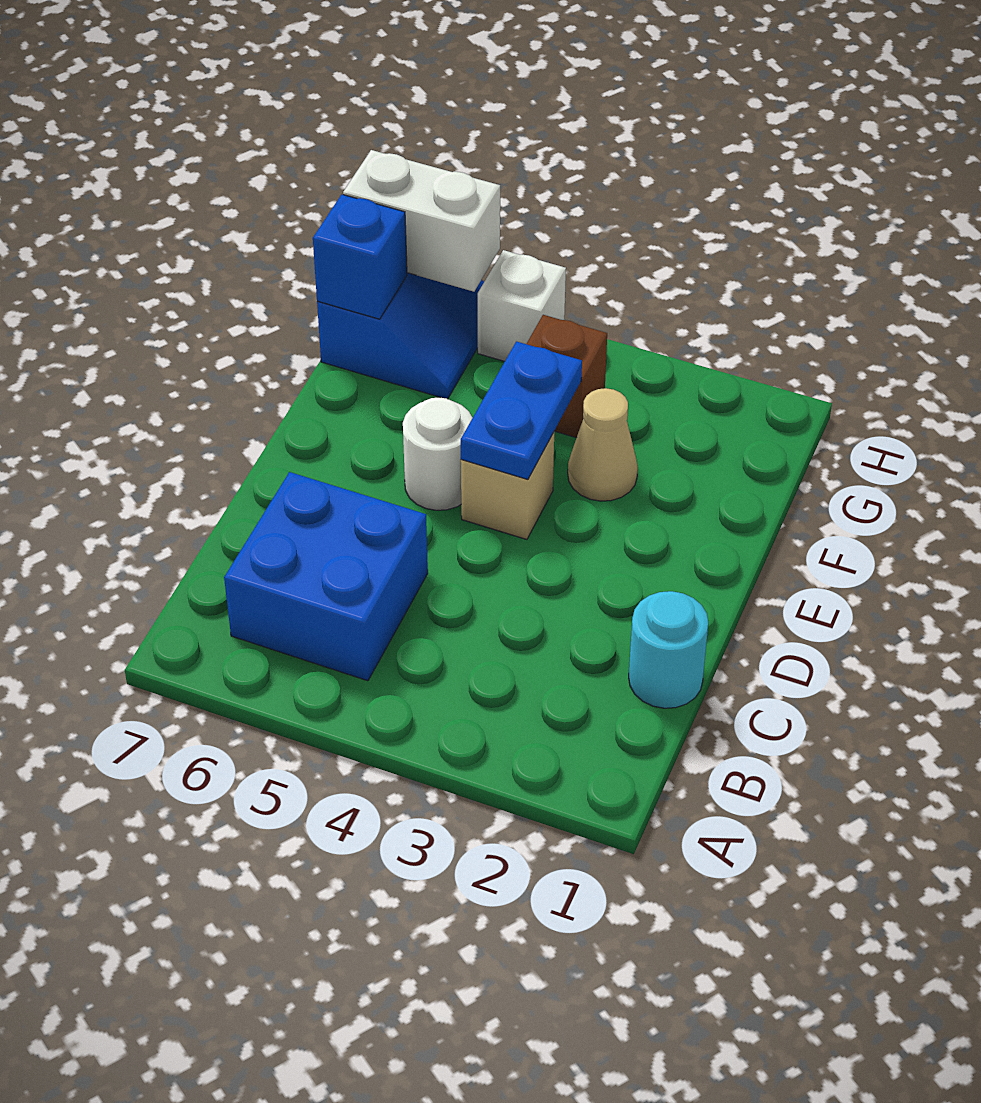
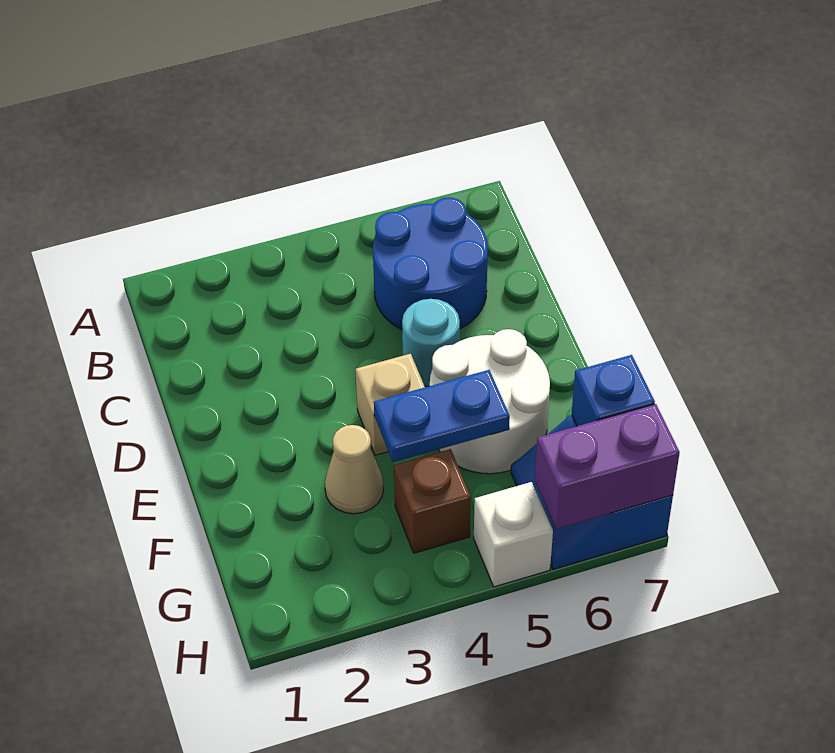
blue 2x2 brick [224,472,428,681] -> blue 2x2 round brick [373,197,488,329]
cyan 1x1 round brick [629,591,708,708] -> cyan 1x1 round brick moved to [402,299,460,386]
blue 1x2 plate [461,342,582,479] -> blue 1x2 plate turned to [374,370,510,462]
white 1x1 round brick [403,397,472,510] -> white 2x2 round brick [430,329,550,474]
white 1x2 brick [343,150,500,292] -> purple 1x2 brick [535,404,680,529]

